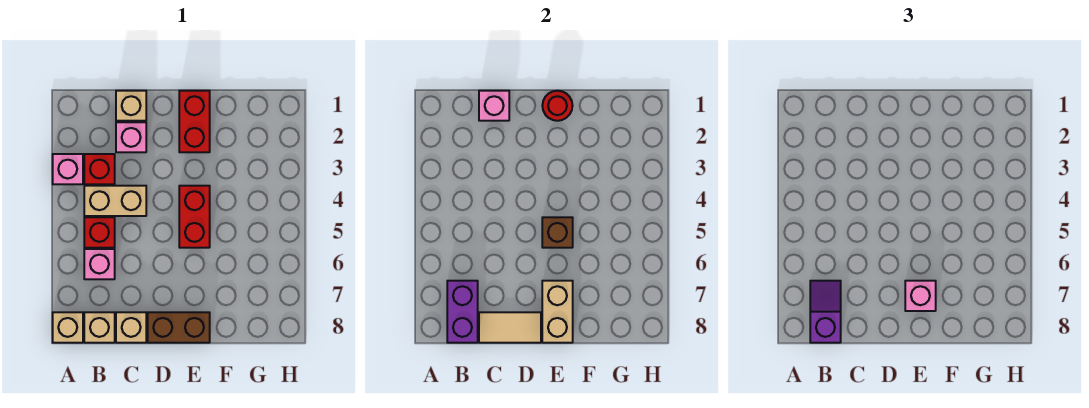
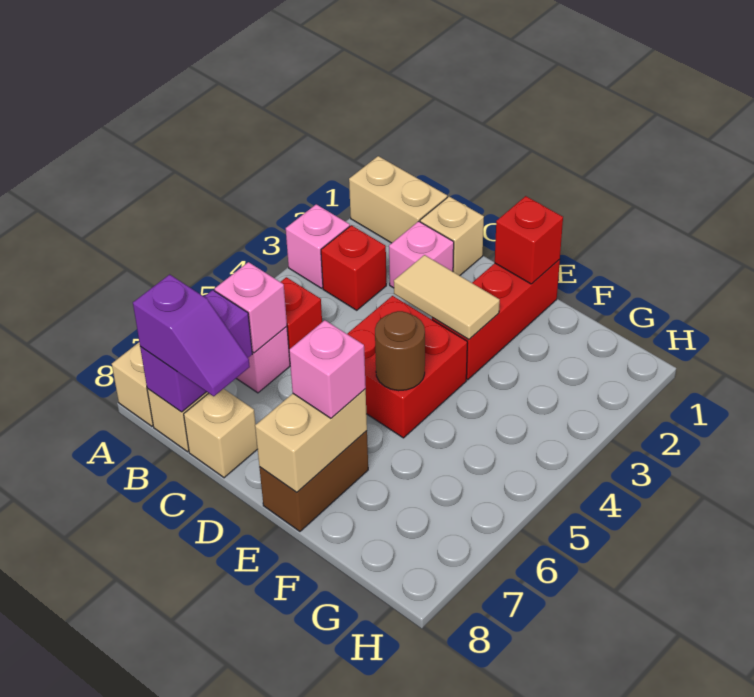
tan 1x2 brick [84,186,146,216] -> tan 1x2 brick moved to [349,156,447,243]
purple 1x2 slope [810,281,841,343] -> purple 1x2 slope turned to [133,274,250,396]
pink 1x1 brick [479,91,509,121] -> pink 1x1 brick moved to [215,262,287,353]
tan 1x2 tile [479,312,541,343] -> tan 1x2 tile moved to [394,255,500,340]
brown 1x2 brick [148,312,210,343] -> brown 1x2 brick turned to [259,431,368,531]
red 1x2 brick [179,91,210,152] -> red 1x3 brick [432,260,560,380]
red 1x1 round brick [542,91,573,121] -> red 1x1 brick [495,196,563,284]
red 1x2 brick [179,186,210,248] -> red 2x2 brick [347,296,467,438]
brown 1x1 brick [542,217,573,248] -> brown 1x1 round brick [375,311,425,391]

